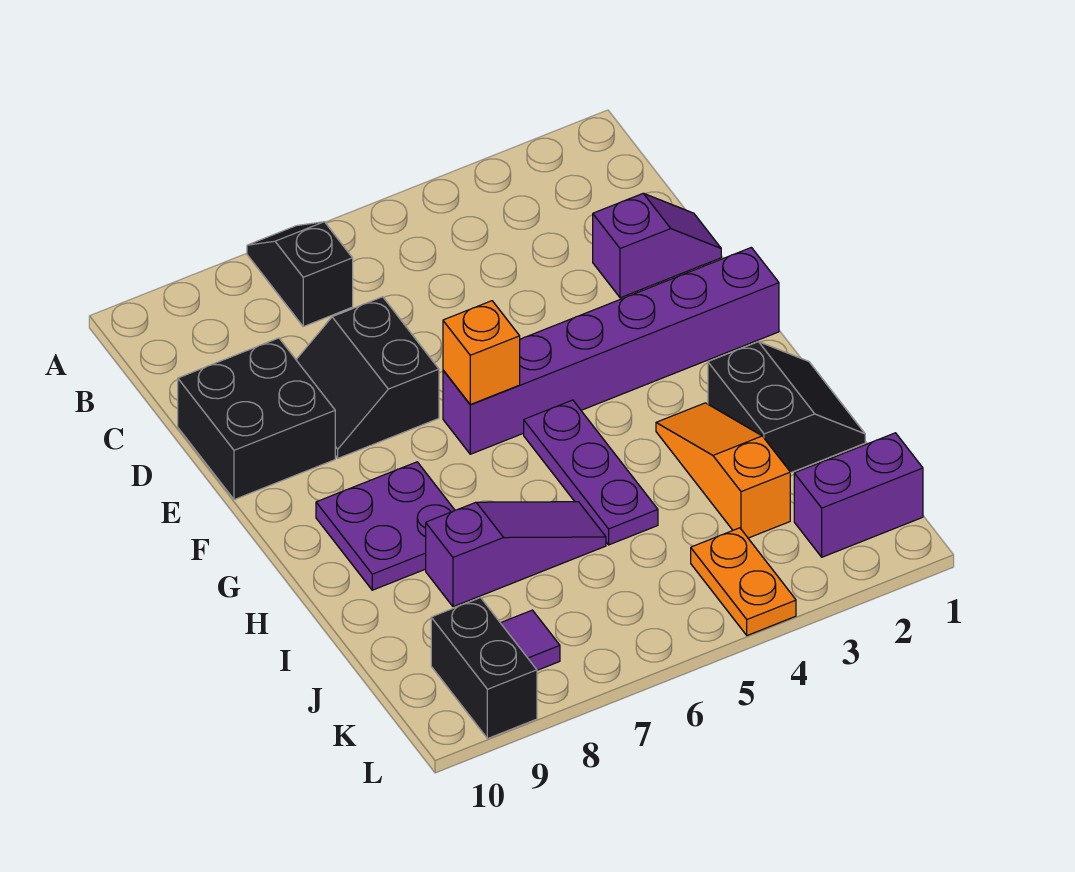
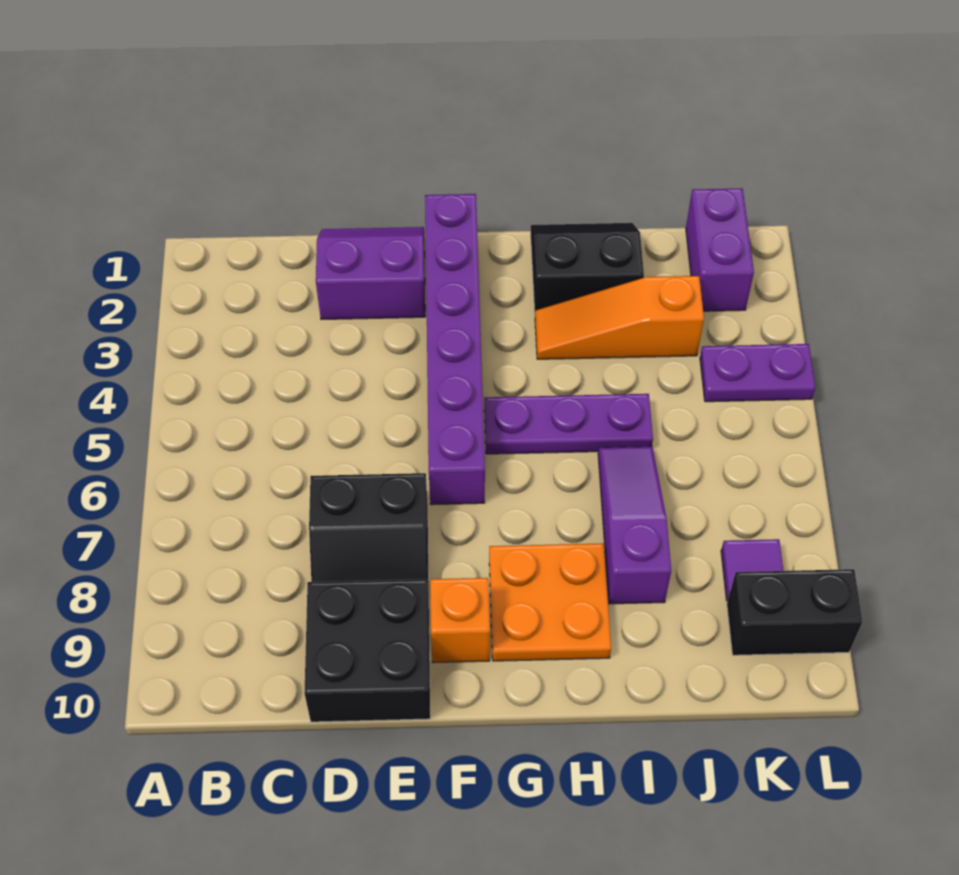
black 1x2 slope [247,222,353,326] -> none
purple 1x2 slope [593,193,721,298] -> purple 2x2 slope [316,227,425,319]
orange 1x1 brick [443,301,520,404] -> orange 1x1 brick moved to [430,578,490,663]
purple 2x2 plate [316,462,455,590] -> orange 2x2 plate [489,543,611,661]
orange 1x2 plate [691,528,796,635] -> purple 1x2 plate [700,344,815,402]

